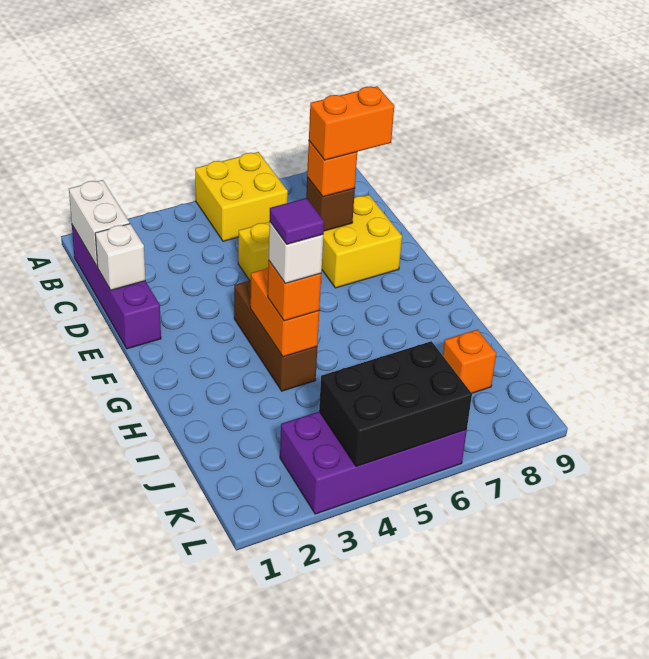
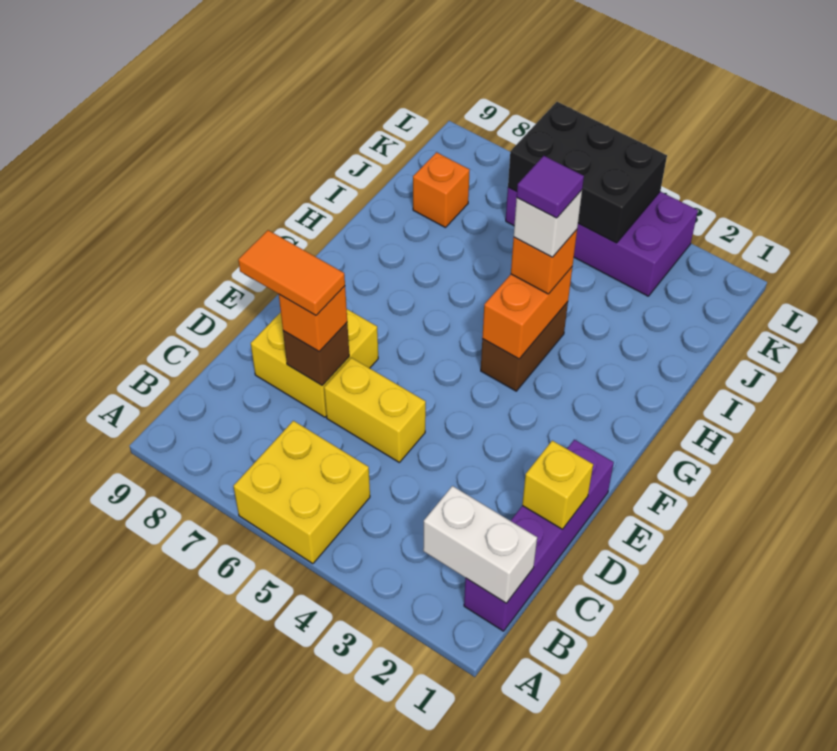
white 1x2 brick [69,180,130,267] -> white 1x2 brick turned to [423,486,537,603]
white 1x1 brick [95,224,145,290] -> yellow 1x1 brick [522,441,593,529]
orange 1x2 brick [309,86,394,160] -> orange 1x2 tile [238,230,345,315]
brown 1x3 brick [234,280,317,391] -> brown 1x2 brick [481,302,568,391]

